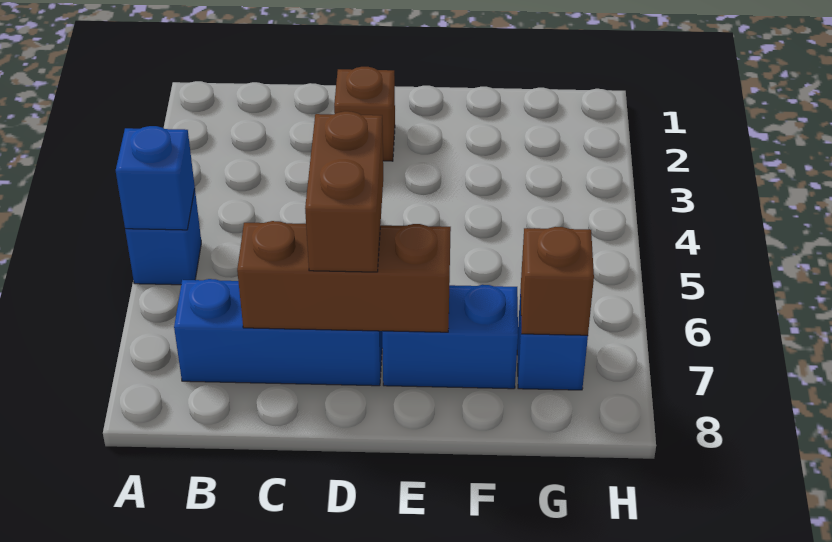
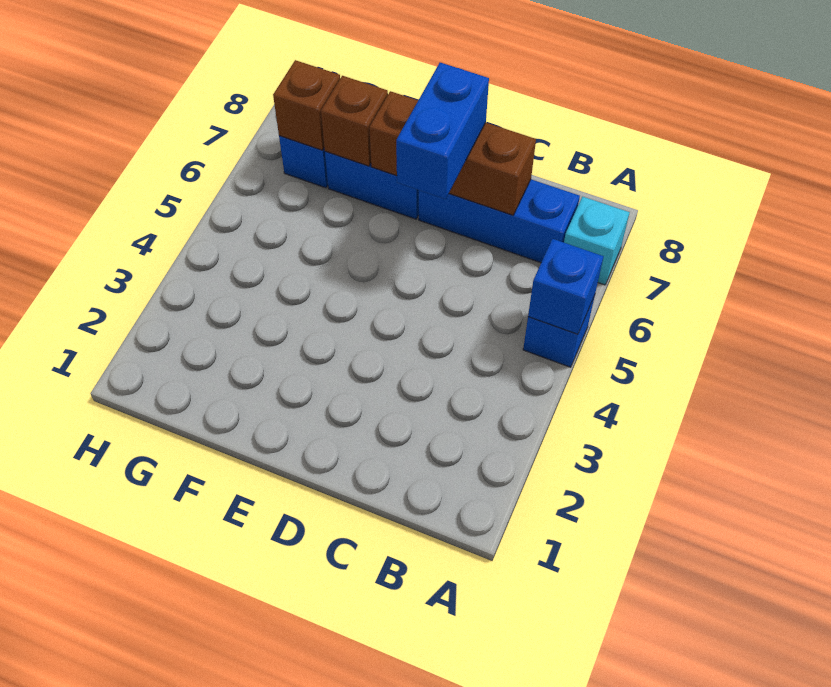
none -> cyan 1x1 brick [564,197,630,285]
brown 1x1 brick [334,67,395,161] -> brown 1x1 brick moved to [321,76,388,166]
brown 1x2 brick [305,111,383,272] -> blue 1x2 brick [396,63,489,199]

